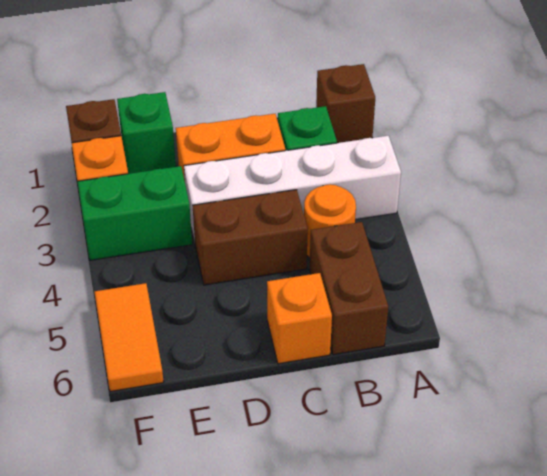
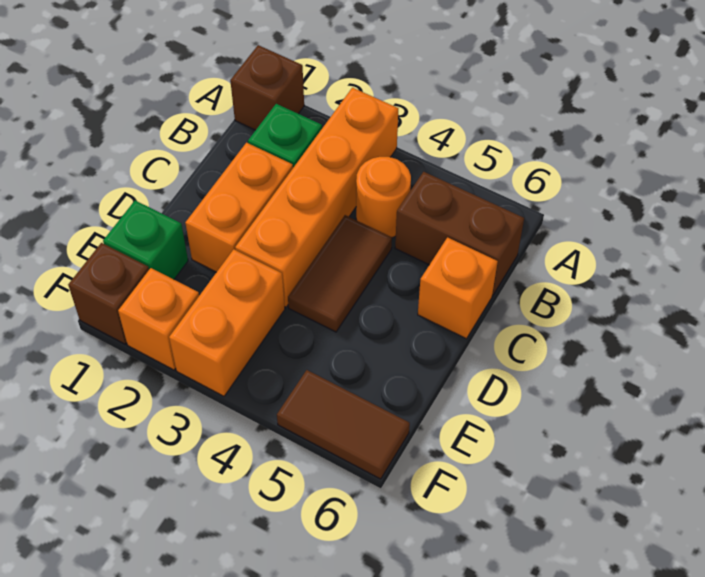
white 1x4 brick [184,136,401,243] -> orange 1x4 brick [235,88,398,307]
brown 1x2 brick [192,190,308,285] -> brown 1x2 tile [288,215,392,332]
green 1x2 brick [78,166,192,260] -> orange 1x2 brick [169,249,285,396]
orange 1x2 tile [95,283,164,392] -> brown 1x2 tile [277,370,410,479]

